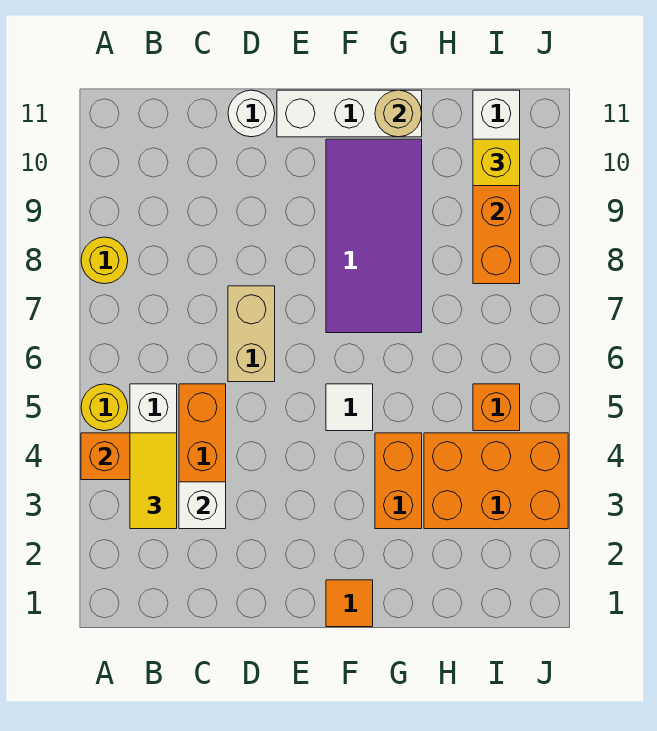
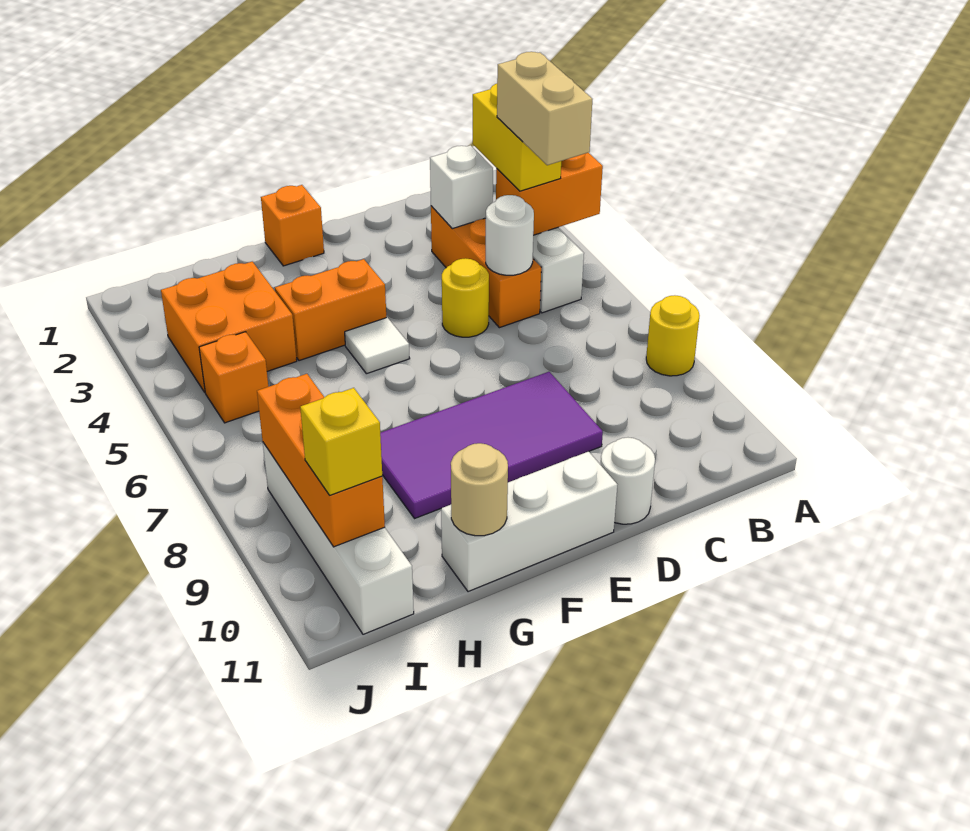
yellow 1x1 round brick [81,384,128,431] -> yellow 1x1 round brick moved to [442,258,489,337]
yellow 1x2 tile [130,433,177,529] -> yellow 1x2 brick [473,84,561,191]
none -> white 1x1 round brick [486,195,534,275]
tan 1x2 brick [228,286,275,382] -> tan 1x2 brick moved to [497,52,592,165]
orange 1x1 tile [326,580,373,627] -> orange 1x1 brick [261,185,324,266]
purple 2x4 tile [326,139,422,333] -> purple 2x4 tile turned to [380,372,603,518]
orange 1x2 brick [375,433,422,529] -> orange 1x2 brick turned to [275,259,386,361]
orange 2x3 brick [424,433,568,529] -> orange 2x2 brick [161,262,297,392]

